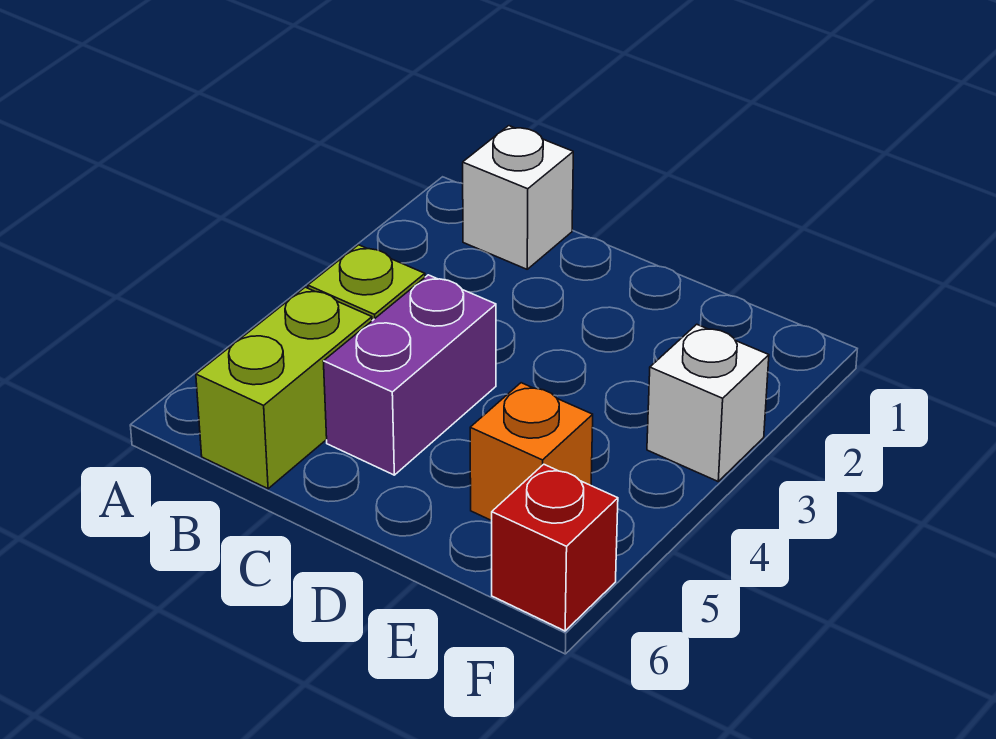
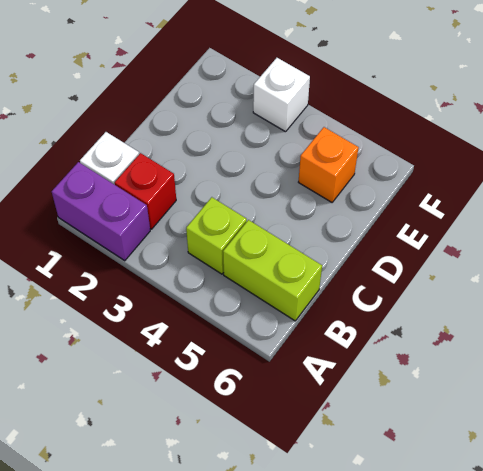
purple 1x2 brick [324,275,496,475] -> purple 1x2 brick moved to [52,162,150,261]
red 1x1 brick [492,464,618,631] -> red 1x1 brick moved to [115,153,176,229]

